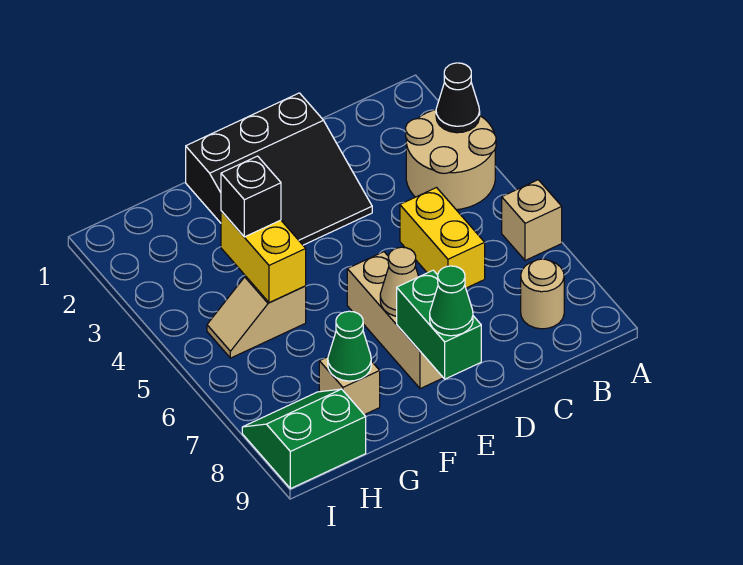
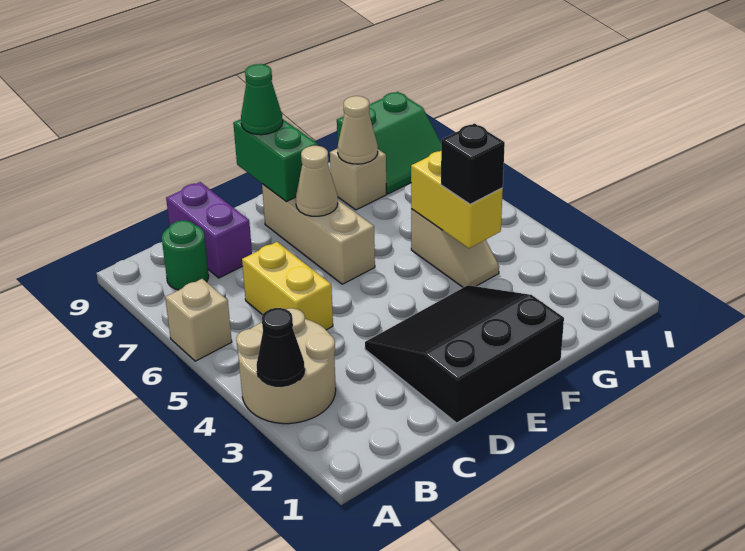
tan 1x1 round brick [521,259,564,329] -> green 1x1 round brick [162,221,209,290]
none -> purple 1x2 brick [166,182,252,278]
tan 1x2 slope [207,276,306,358] -> tan 1x2 slope turned to [411,209,499,288]
green 1x1 cone [328,311,371,381] -> tan 1x1 cone [338,96,378,164]

